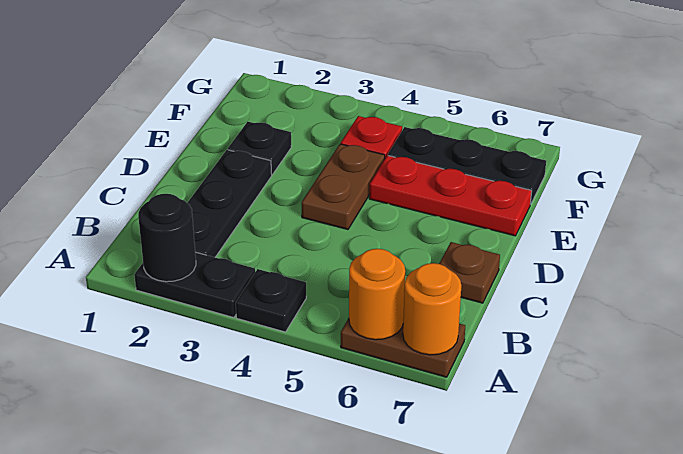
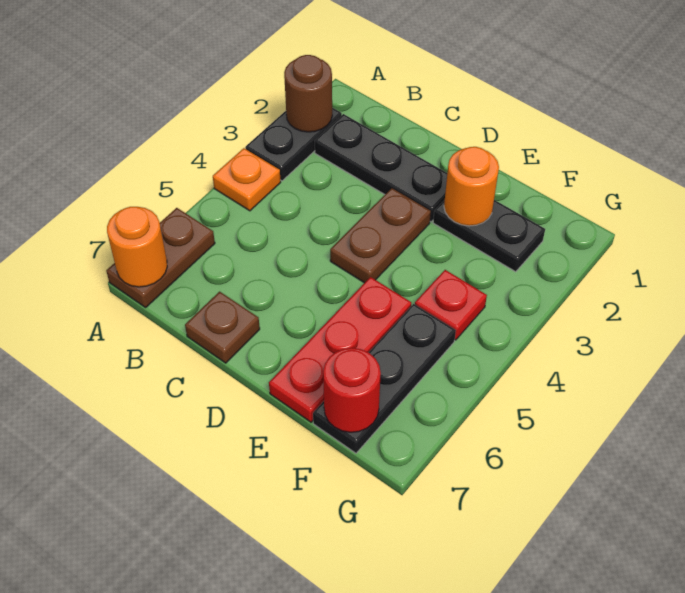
black 1x1 round brick [138,194,196,282] -> brown 1x1 round brick [284,55,332,132]
black 1x1 plate [236,269,306,332] -> orange 1x1 plate [213,148,281,211]
orange 1x1 round brick [349,249,405,340] -> orange 1x1 round brick moved to [444,147,499,226]
brown 1x2 plate [302,144,385,229] -> brown 1x2 plate turned to [330,188,431,283]
black 1x1 plate [228,122,291,175] -> black 1x2 plate [433,200,545,272]
none -> red 1x1 round brick [323,348,381,432]

